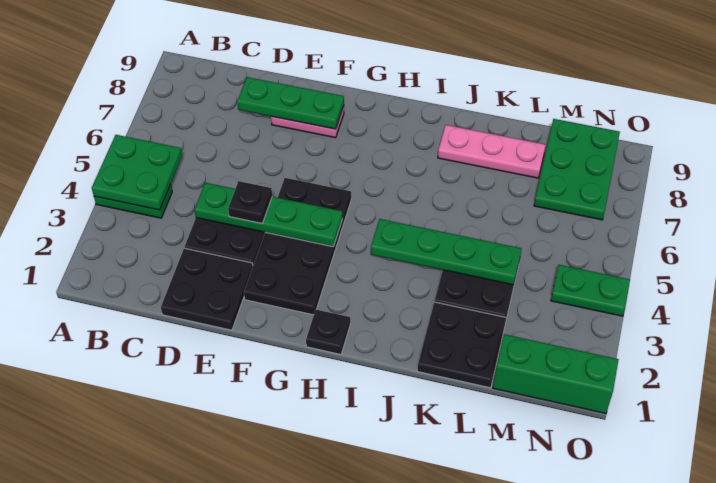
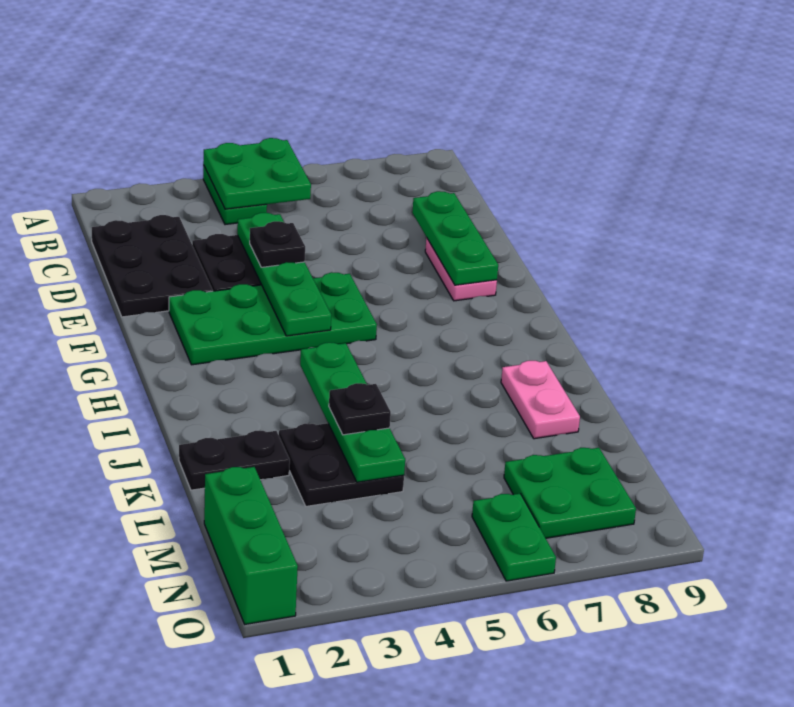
black 2x2 plate [161,248,253,330] -> black 2x3 plate [92,215,213,317]
black 2x4 plate [244,178,351,315] -> green 2x4 plate [169,272,377,365]
black 1x1 plate [306,309,350,355] -> black 1x1 plate moved to [329,383,391,435]
pink 1x3 plate [438,125,546,178] -> pink 1x2 plate [501,361,580,439]
black 2x2 plate [417,302,506,388] -> black 1x2 plate [179,431,290,490]
green 2x3 plate [534,119,620,220] -> green 2x2 plate [504,448,636,538]
green 1x2 plate [551,265,630,316] -> green 1x2 plate moved to [472,494,556,581]

